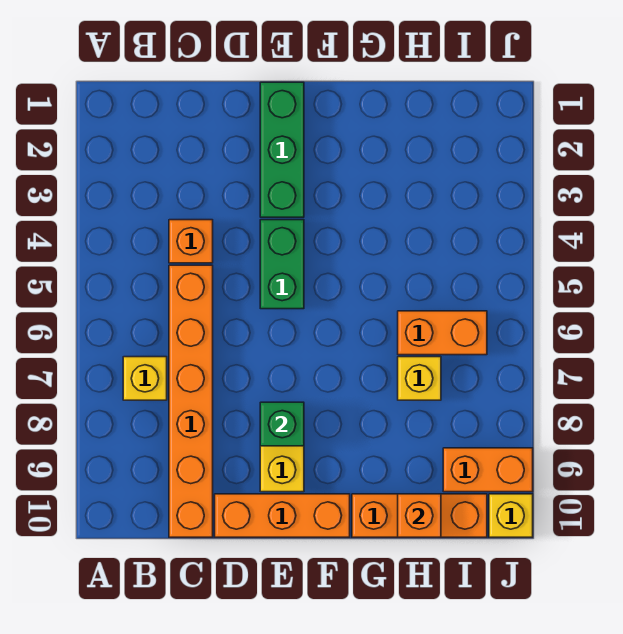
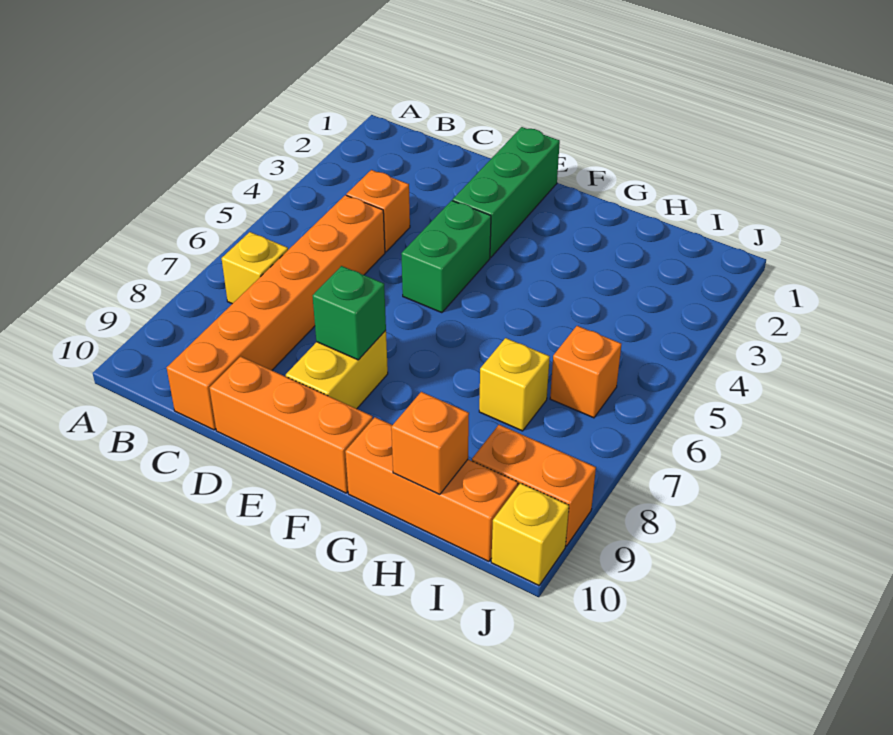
orange 1x2 brick [398,311,487,355] -> orange 1x1 brick [550,326,621,418]

